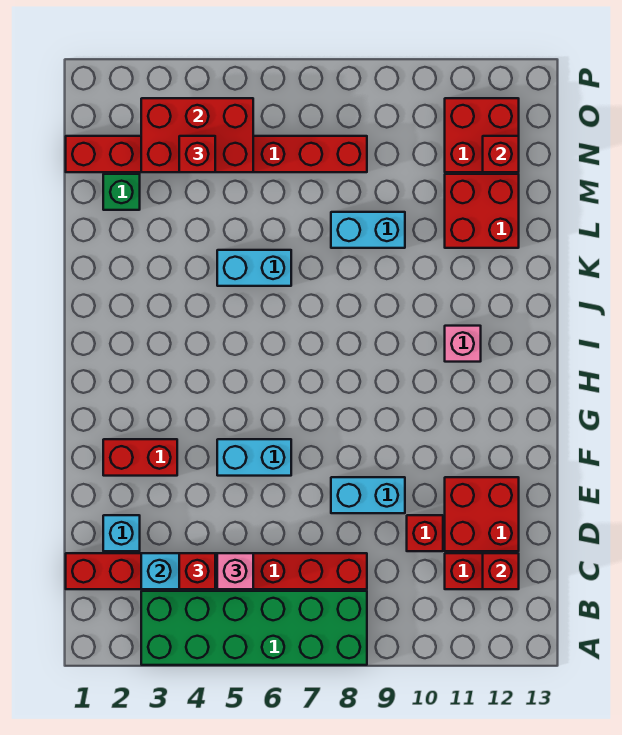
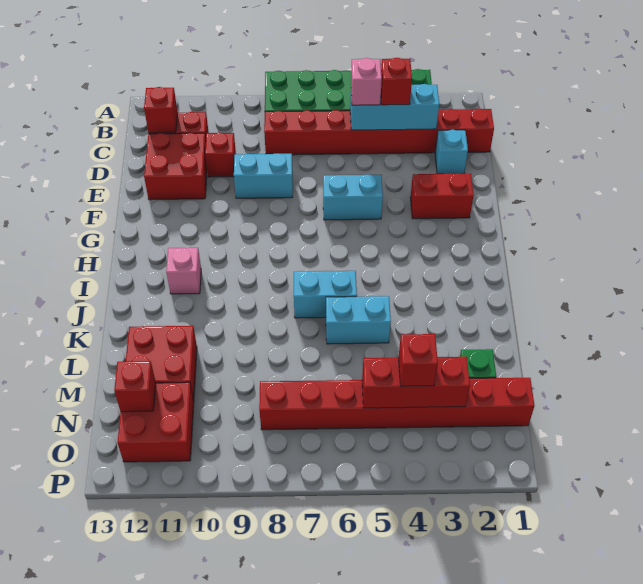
cyan 1x2 brick [331,212,405,248] -> cyan 1x2 brick moved to [294,271,357,318]
red 2x3 brick [141,98,253,172] -> red 1x3 brick [362,357,470,408]

